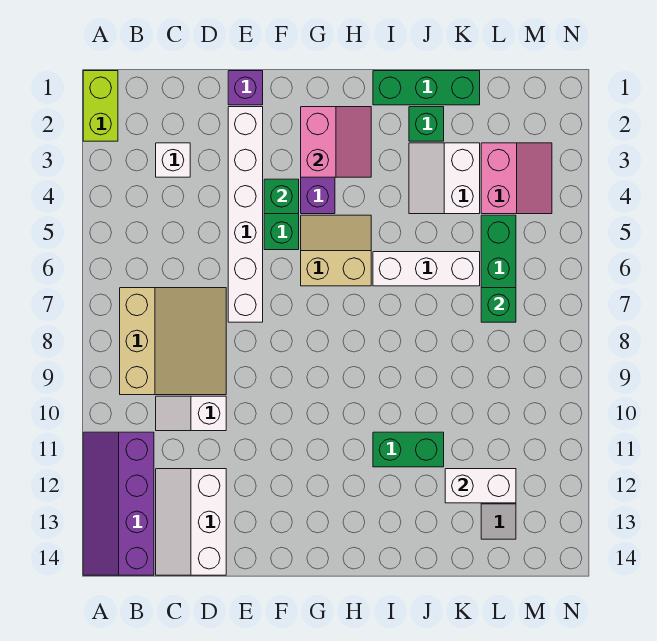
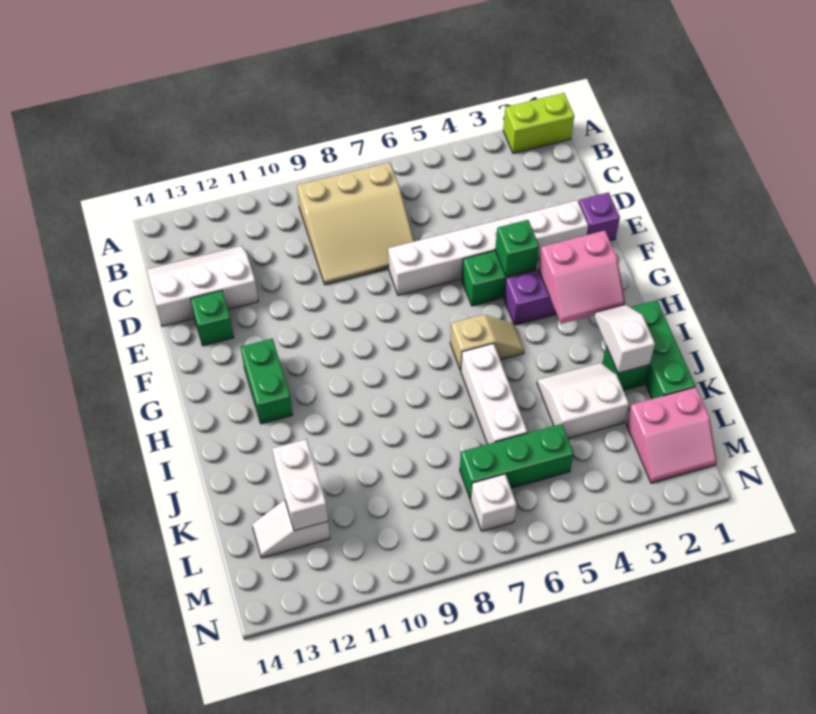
purple 2x4 slope [83,432,154,575] -> none
white 1x1 brick [156,143,190,177] -> white 1x1 brick moved to [471,474,517,531]
white 1x2 slope [156,396,226,431] -> white 1x2 slope moved to [594,304,655,373]
tan 2x2 slope [301,215,371,286] -> tan 1x2 slope [450,315,524,371]
green 1x2 brick [373,432,444,467] -> green 1x2 brick moved to [241,338,293,424]
pink 2x2 slope [481,143,552,214] -> pink 2x2 slope moved to [626,387,717,483]
green 1x1 brick [481,288,516,322] -> green 1x1 brick moved to [191,290,234,346]

